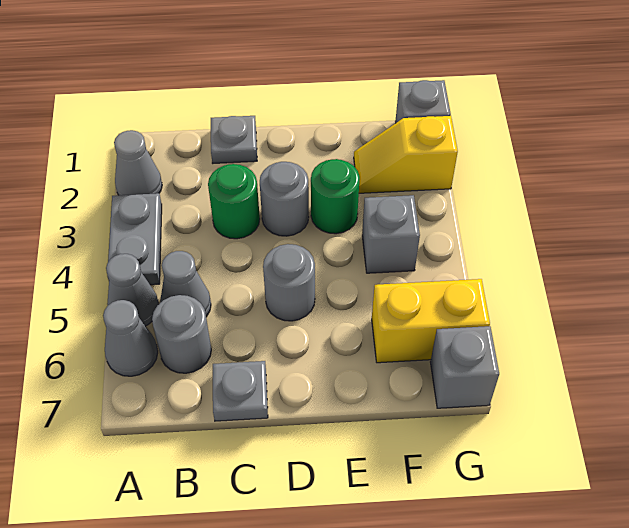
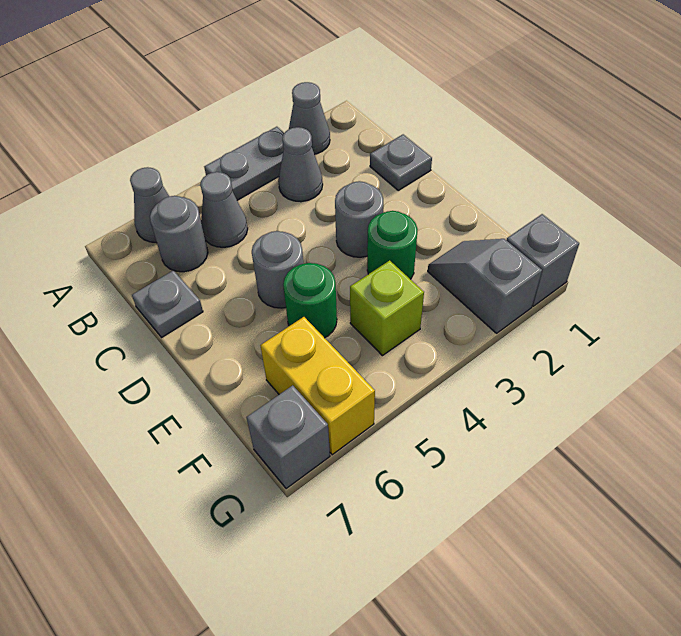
grey 1x1 cone [106,254,159,326] -> grey 1x1 cone moved to [278,127,323,202]
green 1x1 round brick [208,164,260,239] -> green 1x1 round brick moved to [283,263,337,338]
yellow 1x2 slope [354,116,458,193] -> grey 1x2 slope [428,239,542,333]
grey 1x1 brick [362,195,420,273] -> lime 1x1 brick [350,260,424,356]

